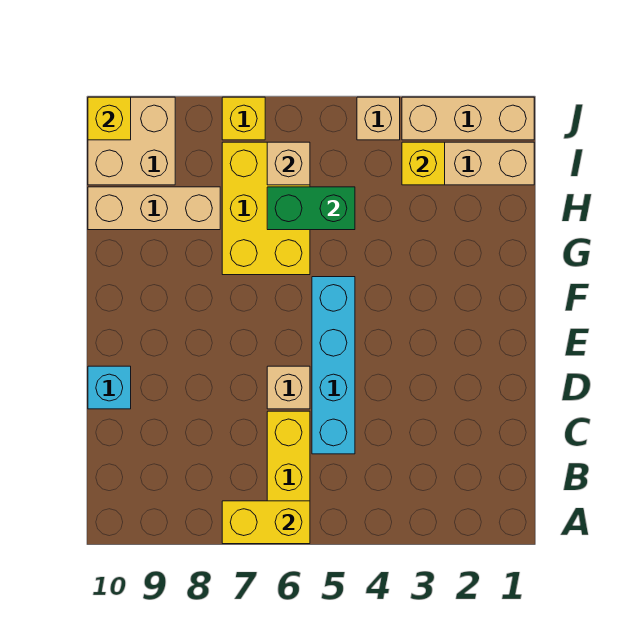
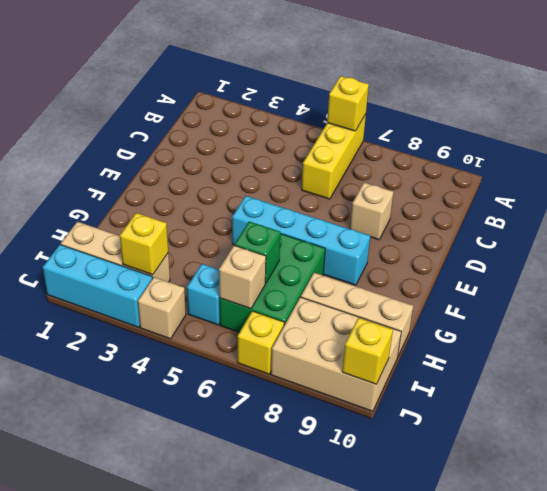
yellow 1x2 brick [222,501,310,544] -> yellow 1x1 brick [327,76,369,131]
cyan 1x4 brick [312,277,355,454] -> cyan 1x4 brick turned to [232,196,370,285]
tan 1x1 brick [267,366,310,409] -> tan 1x1 brick moved to [350,183,393,240]
cyan 1x1 brick [88,366,131,409] -> cyan 1x1 brick moved to [187,264,220,325]
yellow 2x3 brick [222,142,310,275] -> green 2x3 brick [220,234,325,332]
green 1x2 brick [267,187,355,230] -> green 1x1 brick [235,221,280,284]
tan 2x2 brick [88,97,175,185] -> tan 2x3 brick [271,297,401,411]
tan 1x3 brick [402,97,534,140] -> cyan 1x3 brick [43,244,152,327]

